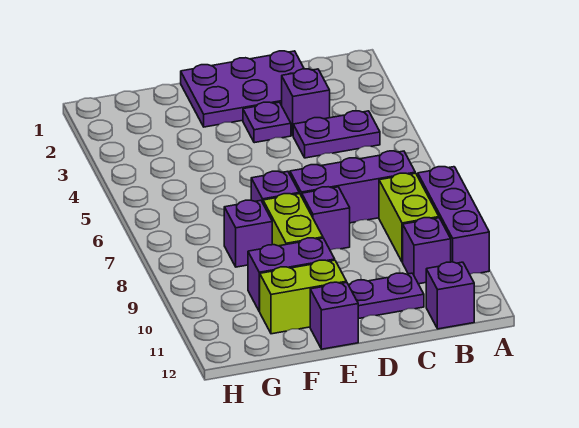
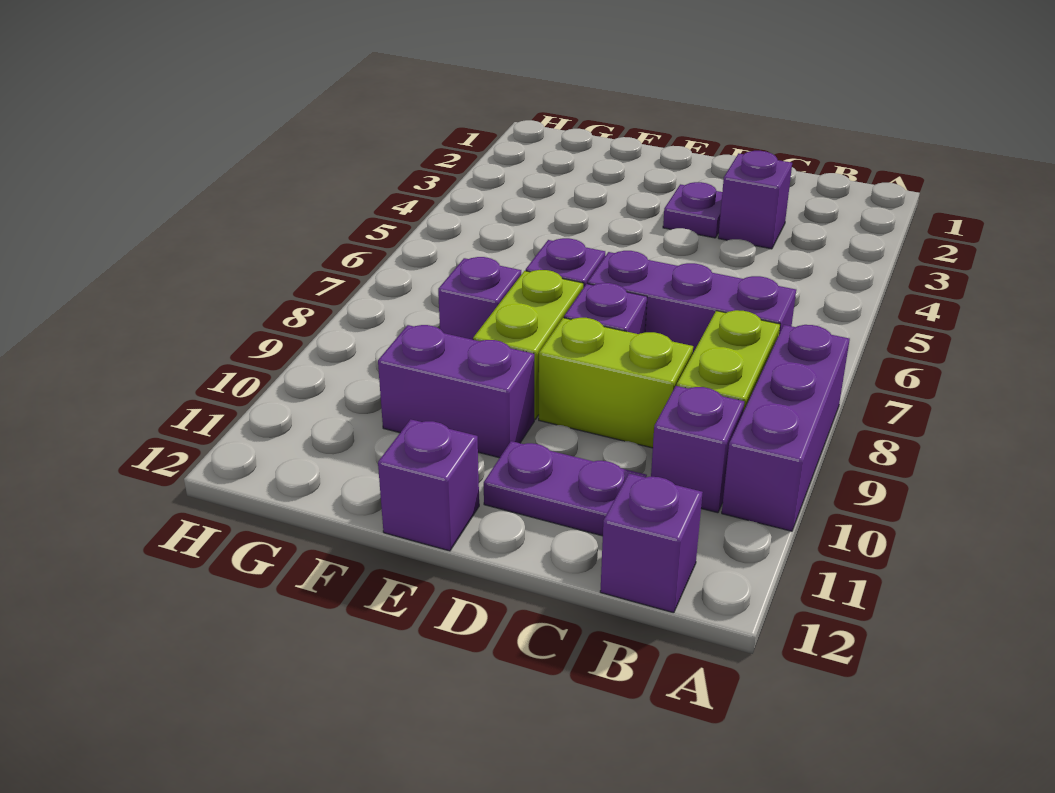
purple 1x2 plate [293,111,380,158] -> none
purple 2x3 plate [181,51,304,127] -> none
lime 1x2 brick [259,260,347,334] -> lime 1x2 brick moved to [539,318,693,448]

